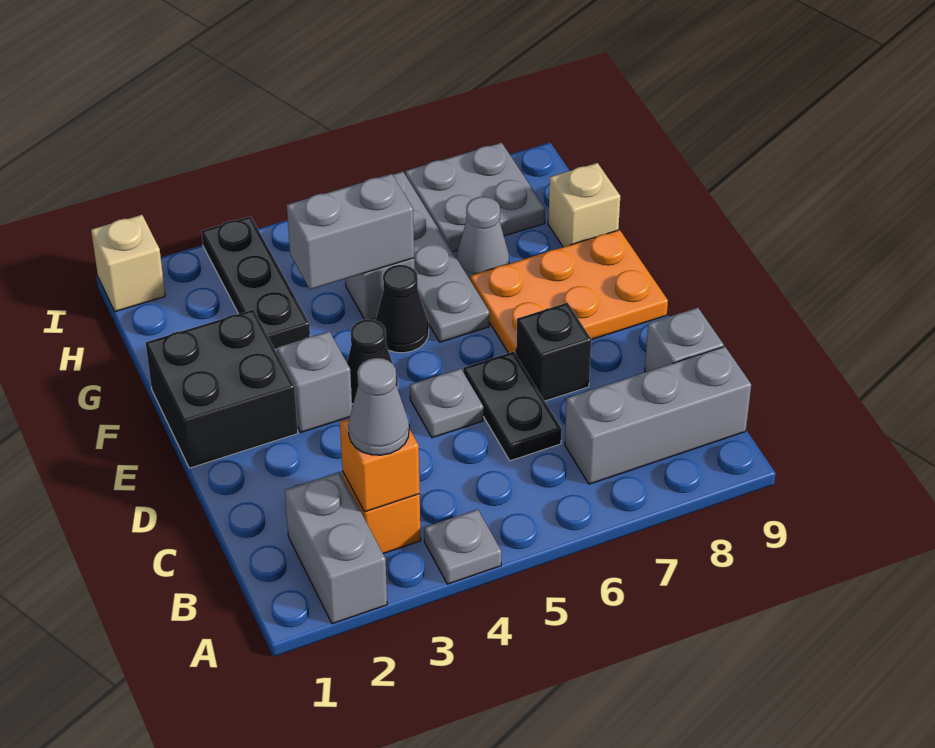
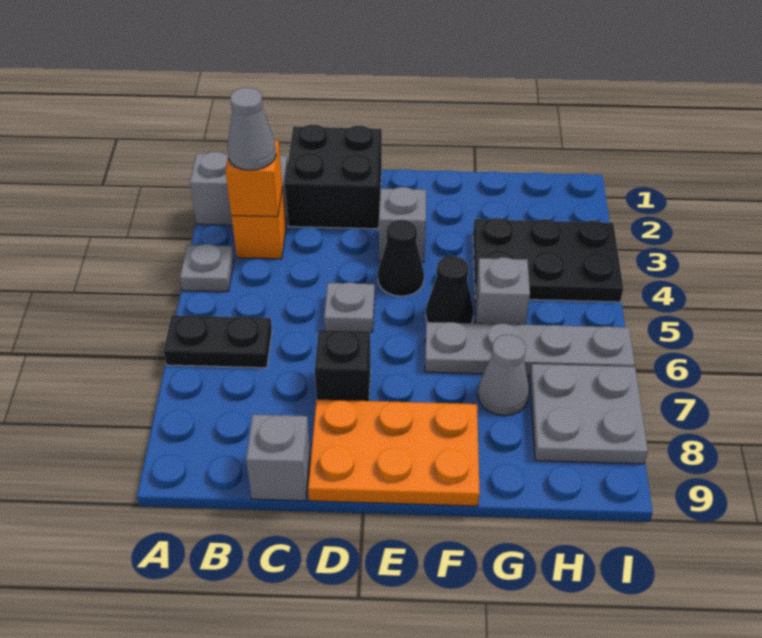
grey 1x3 brick [565,346,751,484] -> none
black 1x2 plate [463,352,562,461] -> black 1x2 plate moved to [164,315,272,368]
black 2x2 brick [146,309,298,468] -> black 2x2 brick moved to [285,125,382,229]
orange 2x3 plate [470,230,668,354] -> orange 2x3 plate turned to [308,399,480,506]
black 1x3 plate [202,216,310,349] -> black 2x3 plate [473,218,623,302]
grey 1x2 brick [287,174,414,289] -> none
tan 1x1 brick [548,163,620,247] -> none
tan 1x1 brick [91,215,165,312] -> none

